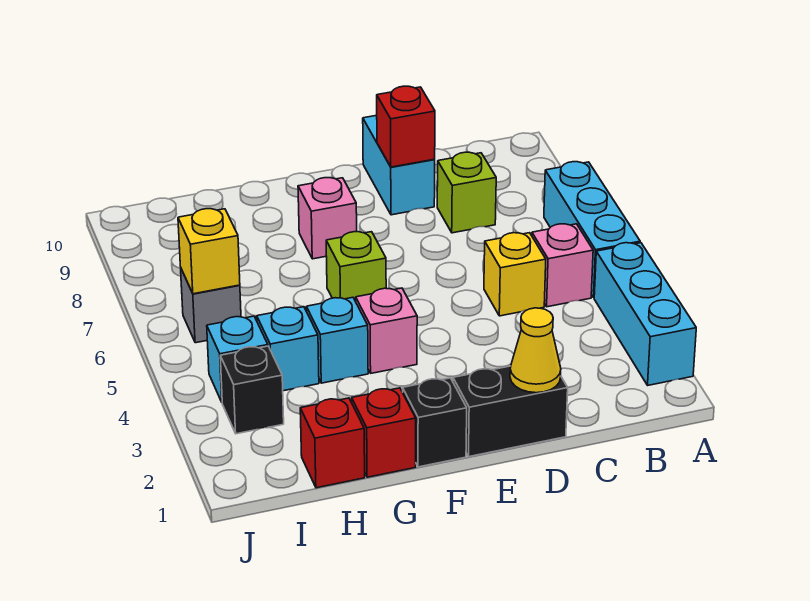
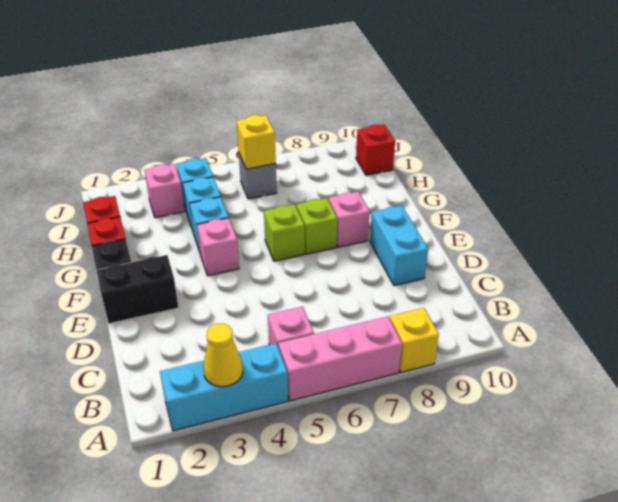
cyan 1x3 brick [544,162,640,298] -> pink 1x3 brick [278,317,402,401]
yellow 1x1 brick [484,233,546,316] -> yellow 1x1 brick moved to [390,308,439,372]
lime 1x1 brick [437,152,496,233] -> lime 1x1 brick moved to [296,198,337,254]
black 1x2 brick [453,366,568,457] -> black 1x2 brick turned to [97,255,179,324]
yellow 1x1 cone [510,308,561,393] -> yellow 1x1 cone moved to [203,324,243,387]
cyan 1x2 brick [363,115,435,215] -> cyan 1x2 brick turned to [370,206,428,286]
red 1x1 brick [377,86,435,167] -> red 1x1 brick moved to [356,125,395,175]
black 1x1 brick [220,346,284,434] -> pink 1x1 brick [145,164,185,218]

